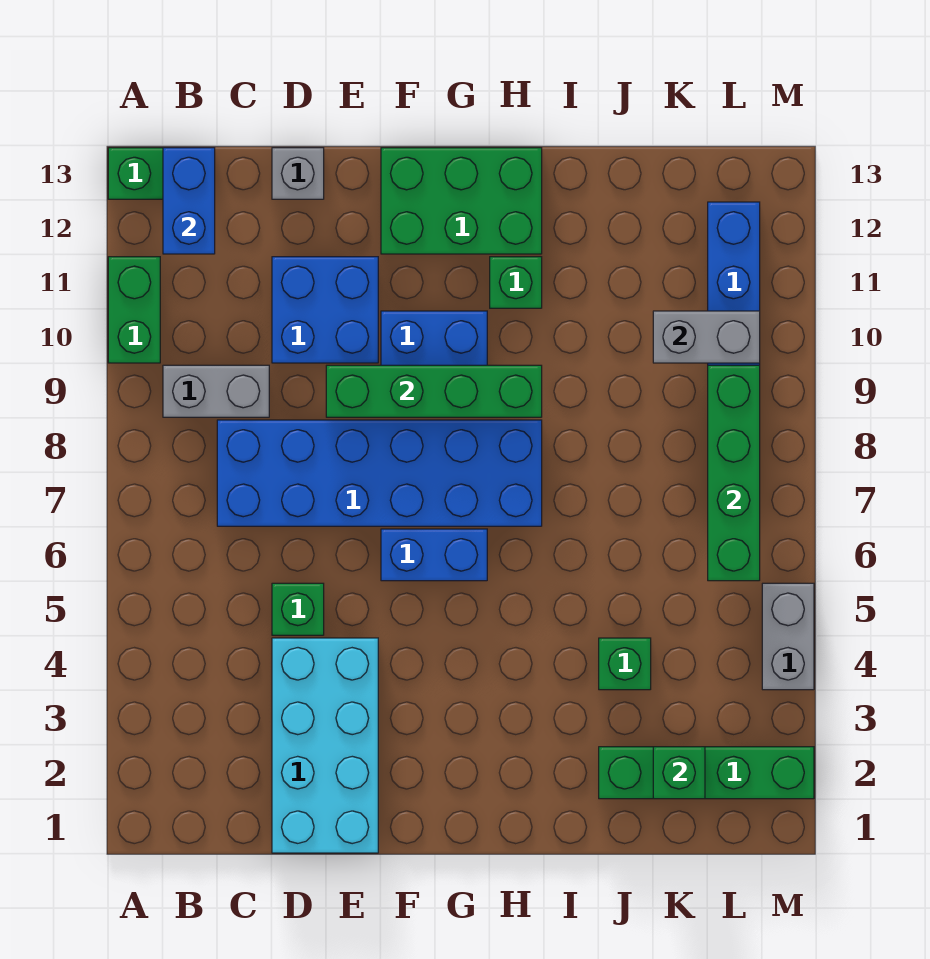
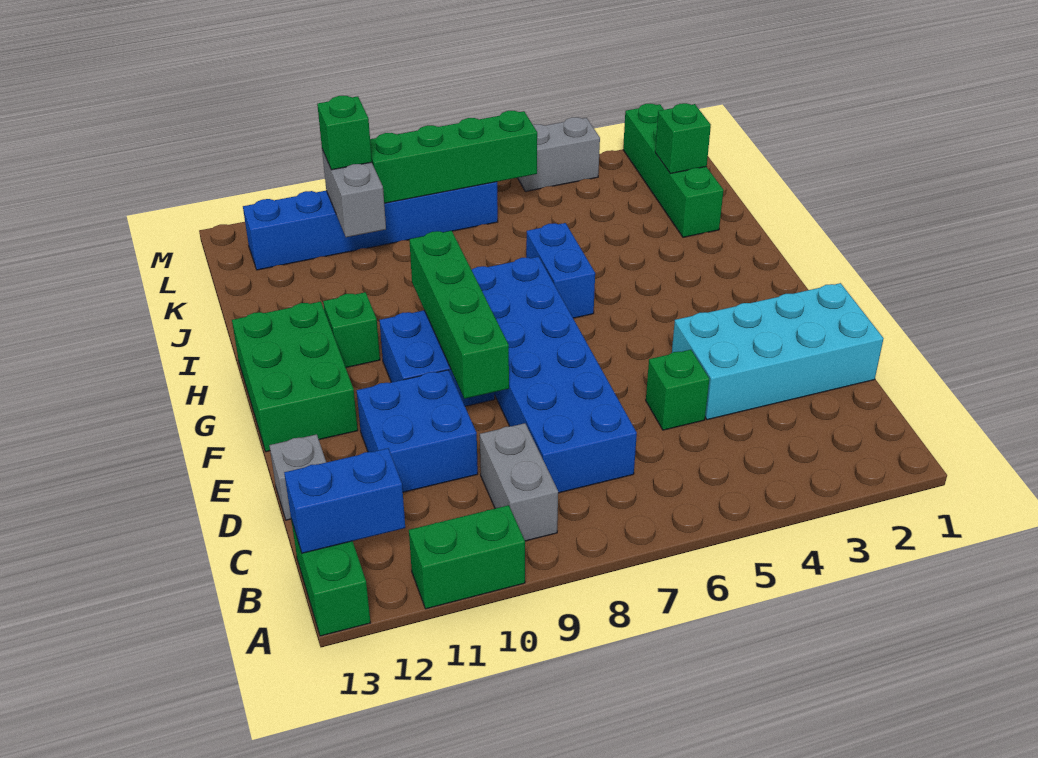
blue 1x2 brick [381,529,487,581] -> blue 1x2 brick moved to [526,223,595,318]
green 1x1 brick [599,638,651,690] -> green 1x1 brick moved to [317,96,372,170]

